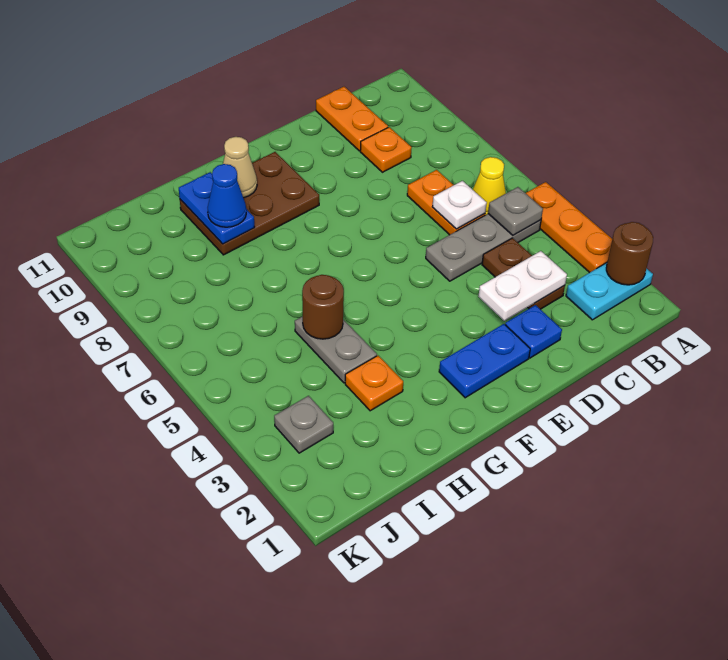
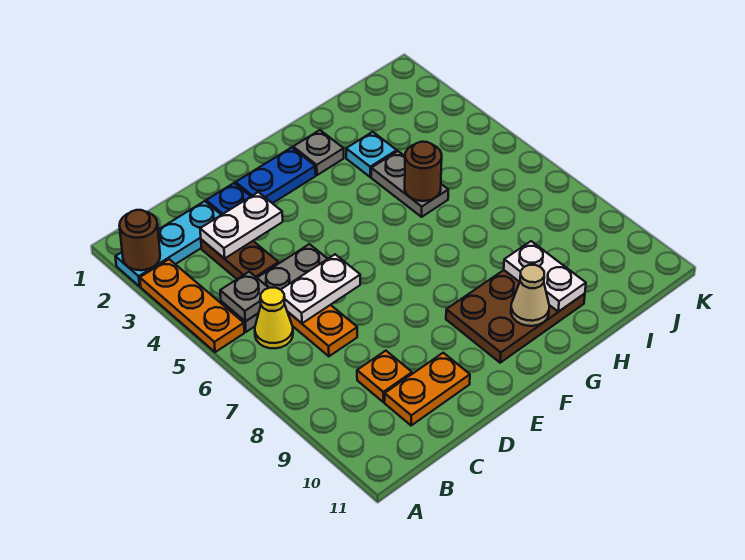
cyan 1x2 plate [566,263,653,320] -> cyan 1x3 plate [115,201,221,286]
white 1x1 plate [432,181,487,229] -> white 1x2 plate [281,254,360,323]
orange 1x2 plate [316,87,388,151] -> orange 1x2 plate turned to [385,353,470,425]
orange 1x1 plate [345,356,403,411] -> cyan 1x1 plate [346,132,397,177]
blue 1x2 plate [179,172,255,244] -> white 1x2 plate [504,241,586,312]
blue 1x1 cone [208,164,246,227] -> none
grey 1x1 plate [274,396,333,453] -> grey 1x1 plate moved to [293,130,344,175]

